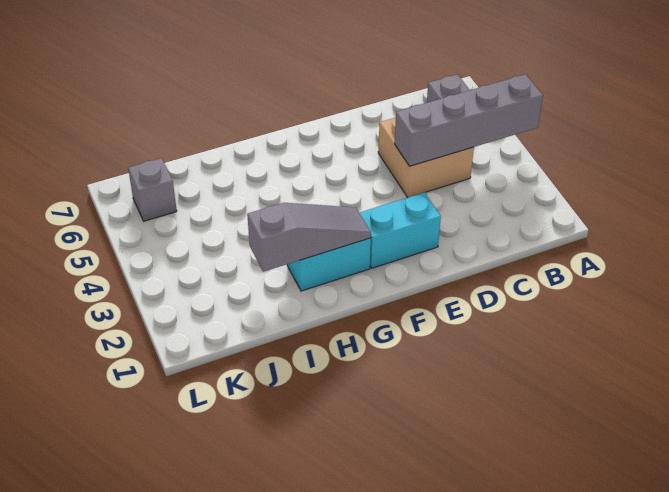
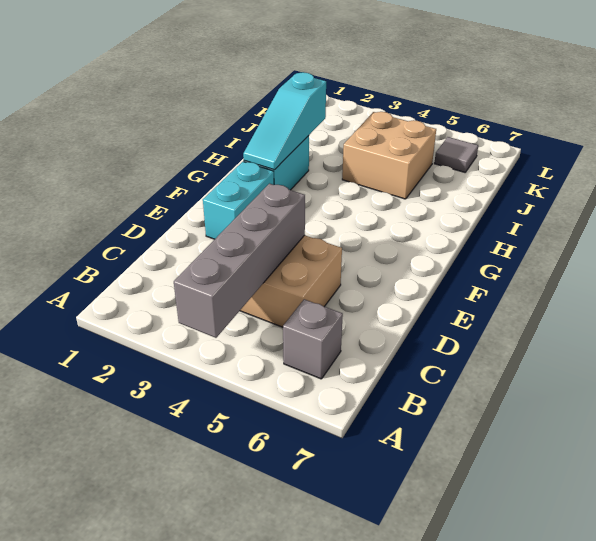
grey 1x3 slope [247,203,371,272] -> cyan 1x3 slope [243,72,326,170]
none -> tan 2x2 brick [342,112,436,199]
grey 1x1 brick [128,158,177,221] -> grey 1x1 tile [434,137,478,172]

